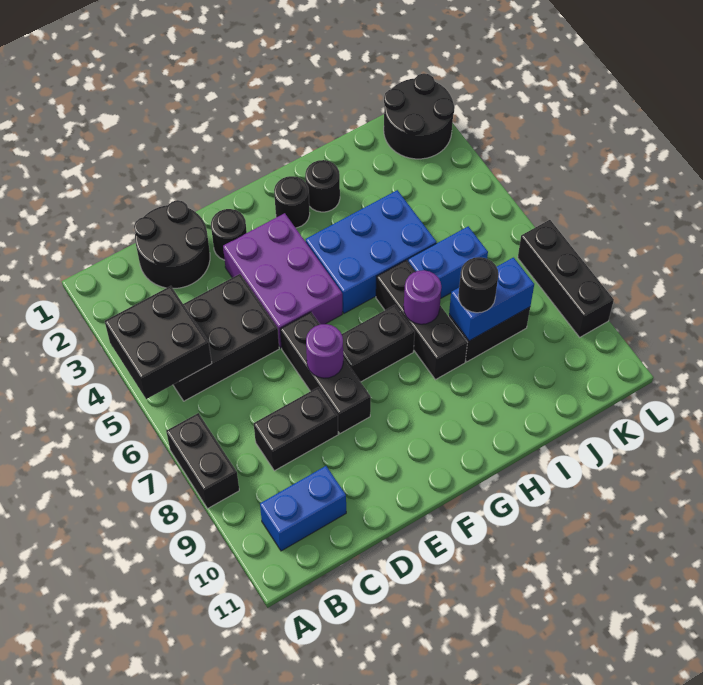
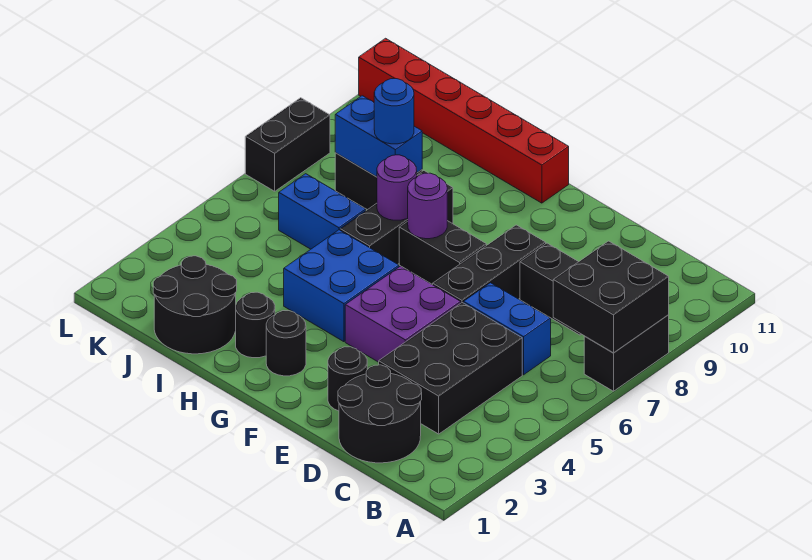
black 2x2 brick [105,286,212,399] -> black 2x2 brick moved to [553,241,669,353]
black 2x3 brick [173,274,279,401] -> black 2x3 brick turned to [379,303,522,434]
blue 1x2 brick [260,466,346,551] -> blue 1x2 brick moved to [464,283,551,375]
purple 2x3 brick [223,213,342,348] -> purple 2x2 brick [345,266,461,362]
purple 1x1 round brick [306,324,343,378] -> purple 1x1 round brick moved to [408,173,447,239]
blue 2x3 brick [306,190,436,313] -> blue 2x2 brick [284,230,399,342]
none -> red 1x6 brick [359,38,569,203]
black 1x1 round brick [458,257,499,313] -> blue 1x1 round brick [374,79,414,144]
black 2x2 round brick [384,73,455,159] -> black 2x2 round brick moved to [153,256,237,354]
black 1x3 brick [518,220,614,337] -> black 1x2 brick [245,98,330,191]

